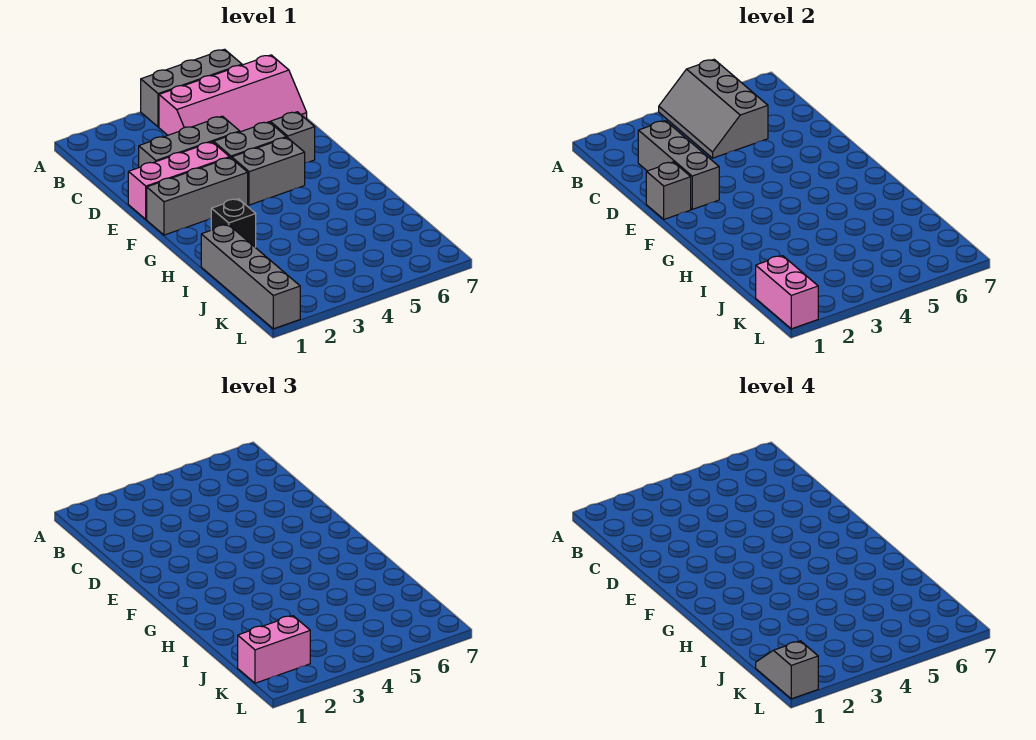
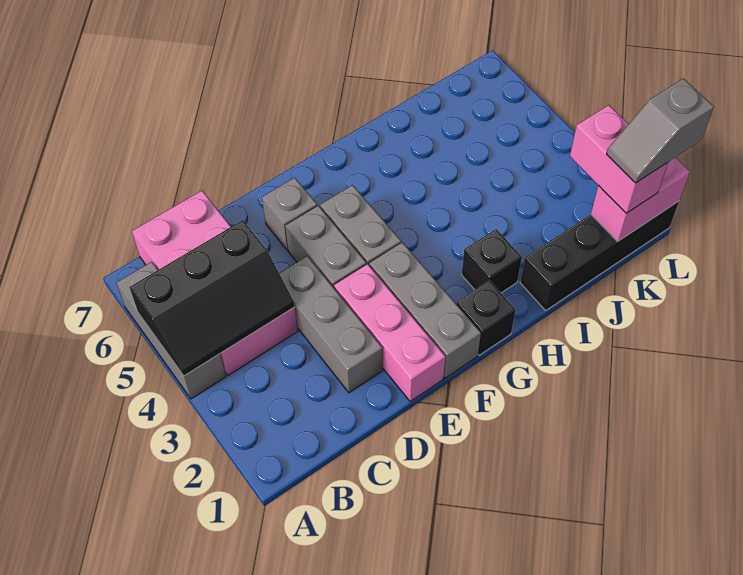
grey 2x3 slope [659,60,768,158] -> black 2x3 slope [129,220,295,376]
pink 2x4 slope [159,55,307,135] -> pink 2x4 brick [132,191,298,375]
grey 1x3 brick [638,121,719,209] -> none
grey 1x1 brick [646,162,691,219] -> none
none -> black 1x1 brick [456,280,516,355]
grey 1x4 brick [201,224,300,329] -> black 1x4 brick [520,201,679,310]

